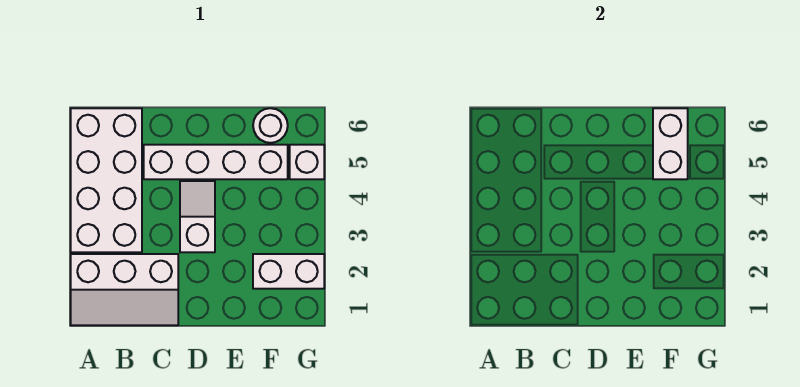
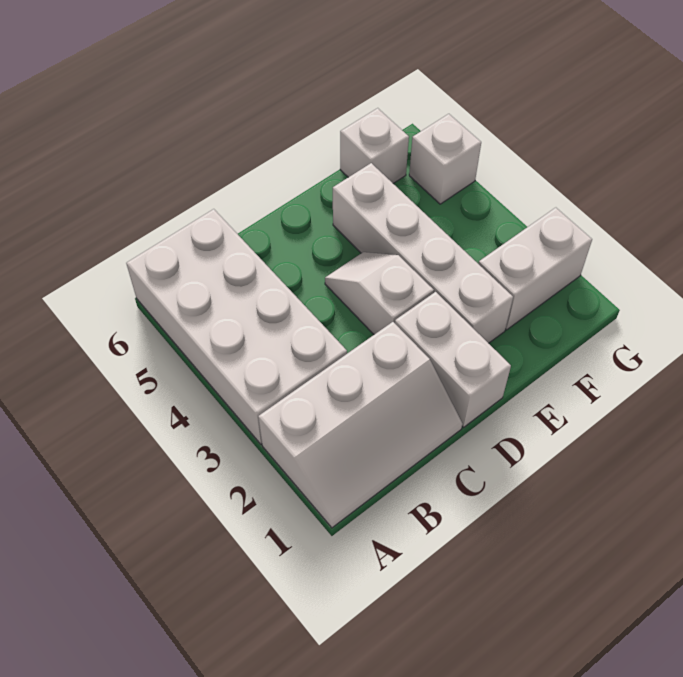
white 1x4 brick [144,145,288,179] -> white 1x4 brick turned to [333,163,513,343]
white 1x2 brick [653,108,688,179] -> white 1x2 brick moved to [395,292,511,427]
white 1x1 round brick [253,108,288,143] -> white 1x1 brick [340,108,409,183]

